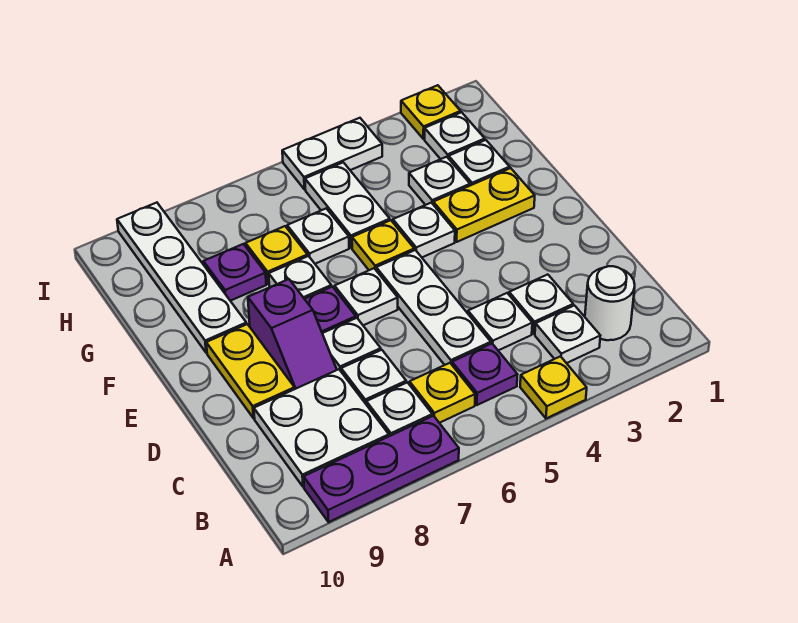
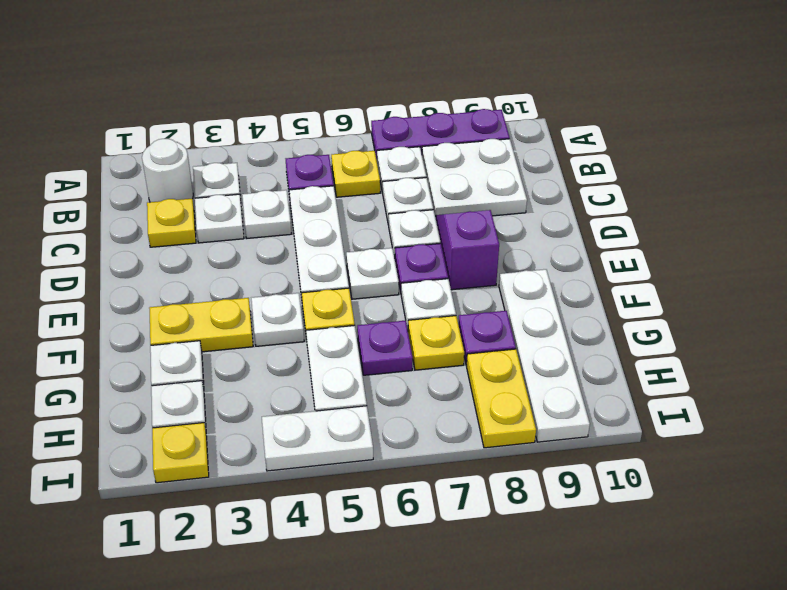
yellow 1x1 plate [520,356,587,418] -> yellow 1x1 plate moved to [147,199,196,247]
yellow 1x2 plate [206,324,295,418] -> yellow 1x2 plate moved to [467,349,536,448]
white 1x1 plate [409,157,470,205] -> none
white 1x1 plate [287,209,349,264] -> purple 1x1 plate [357,320,413,375]

